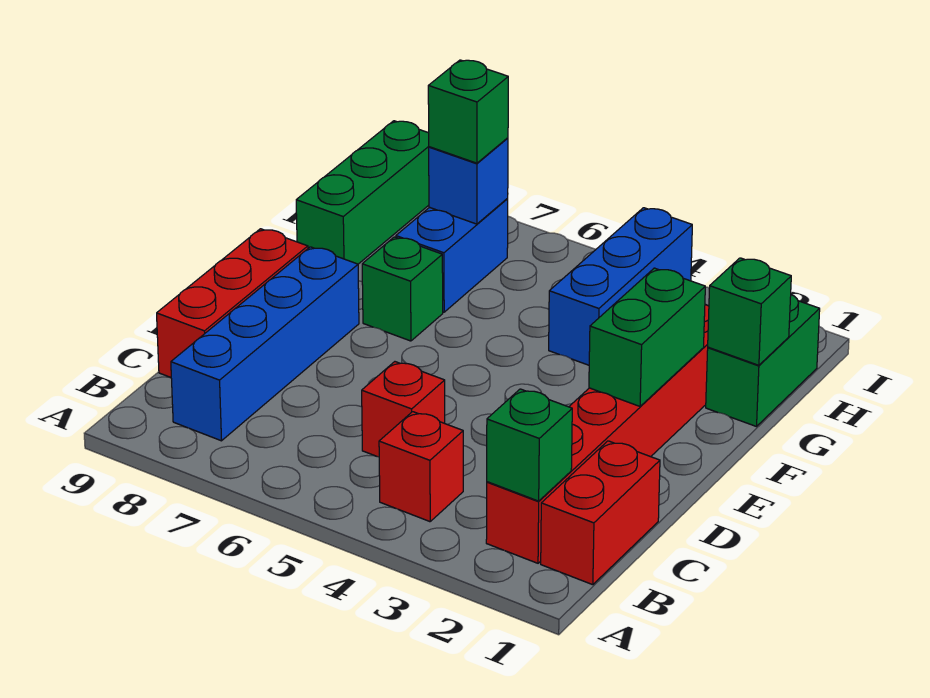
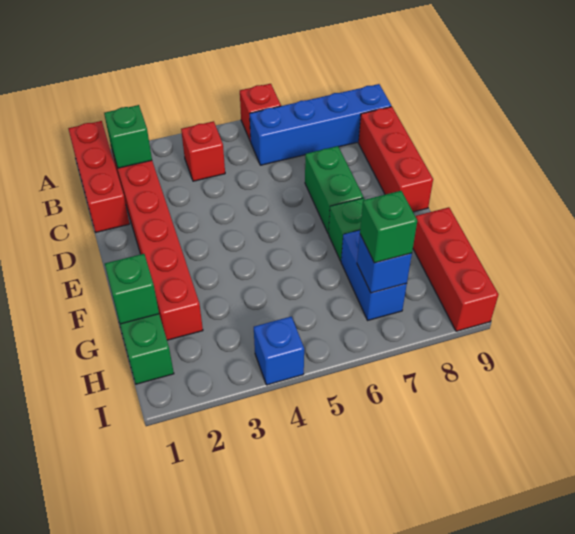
red 1x2 brick [541,441,660,585] -> red 1x3 brick [68,121,130,232]
blue 1x4 brick [171,247,359,441] -> blue 1x4 brick turned to [250,84,391,165]
red 1x1 brick [362,362,445,457] -> red 1x1 brick moved to [240,84,281,141]
green 1x2 brick [589,268,705,406] -> green 1x2 brick moved to [305,146,363,234]
blue 1x3 brick [549,208,692,365] -> blue 1x1 brick [254,317,304,385]
green 1x3 brick [296,121,429,264] -> red 1x3 brick [413,207,499,331]

